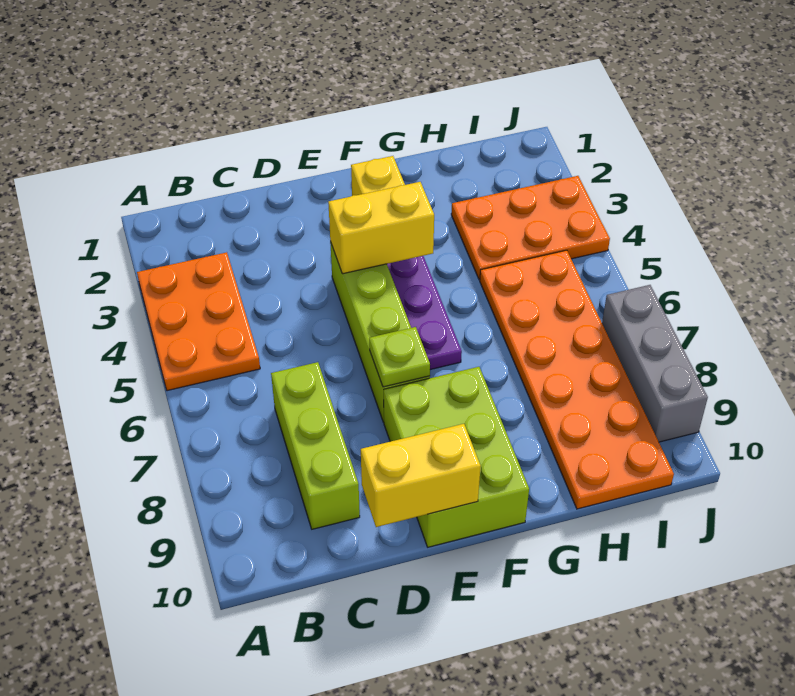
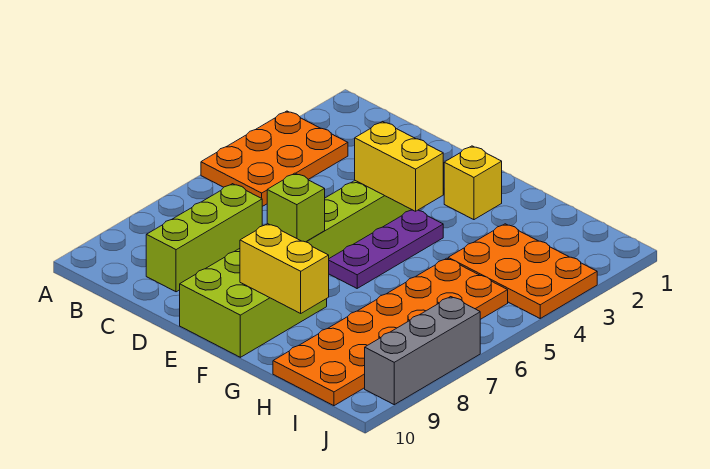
yellow 1x2 brick [361,424,481,527] -> yellow 1x2 brick moved to [240,224,329,313]
lime 1x1 plate [369,327,430,387] -> lime 1x1 brick [267,173,325,242]

